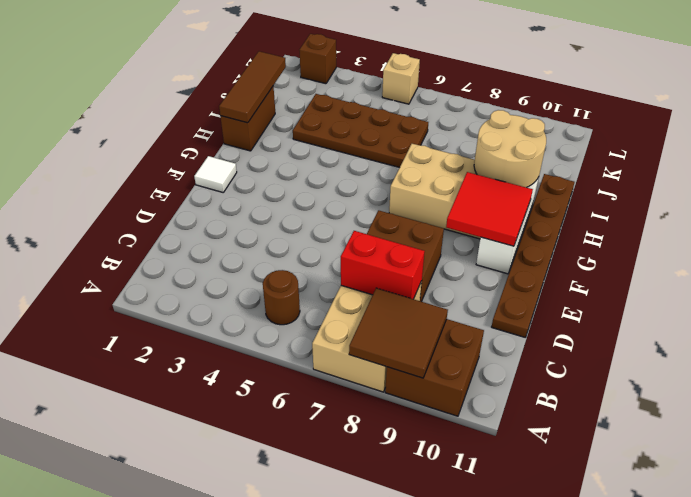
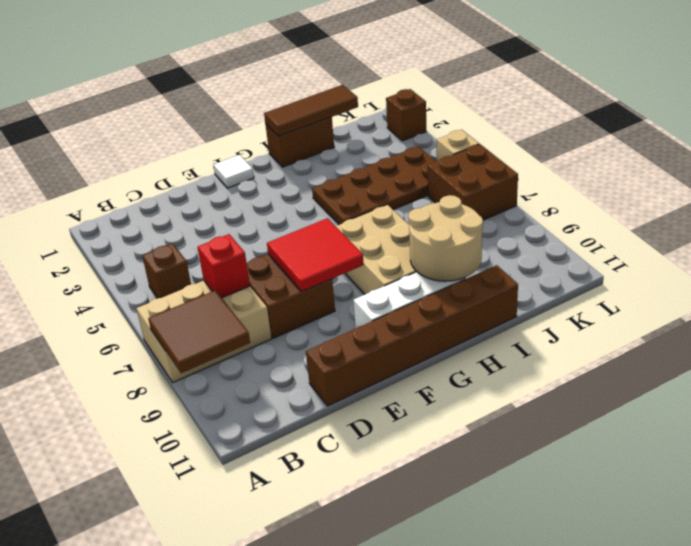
brown 2x2 brick [385,319,484,416] -> brown 2x2 brick moved to [427,144,518,220]
brown 1x1 round brick [263,270,300,325] -> brown 1x1 brick [142,243,191,298]
red 1x2 brick [341,231,425,299] -> red 1x1 brick [197,234,250,298]
brown 1x6 plate [492,174,575,337] -> brown 1x6 brick [306,265,518,406]
red 2x2 tile [446,172,533,246] -> red 2x2 tile moved to [267,218,364,292]
brown 2x4 plate [293,94,428,168] -> brown 2x4 plate turned to [312,146,436,225]

